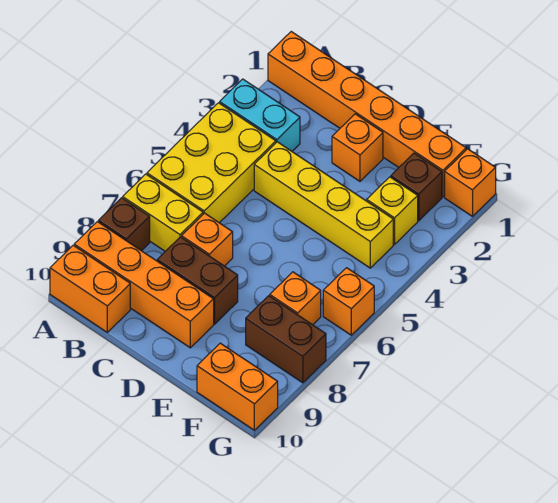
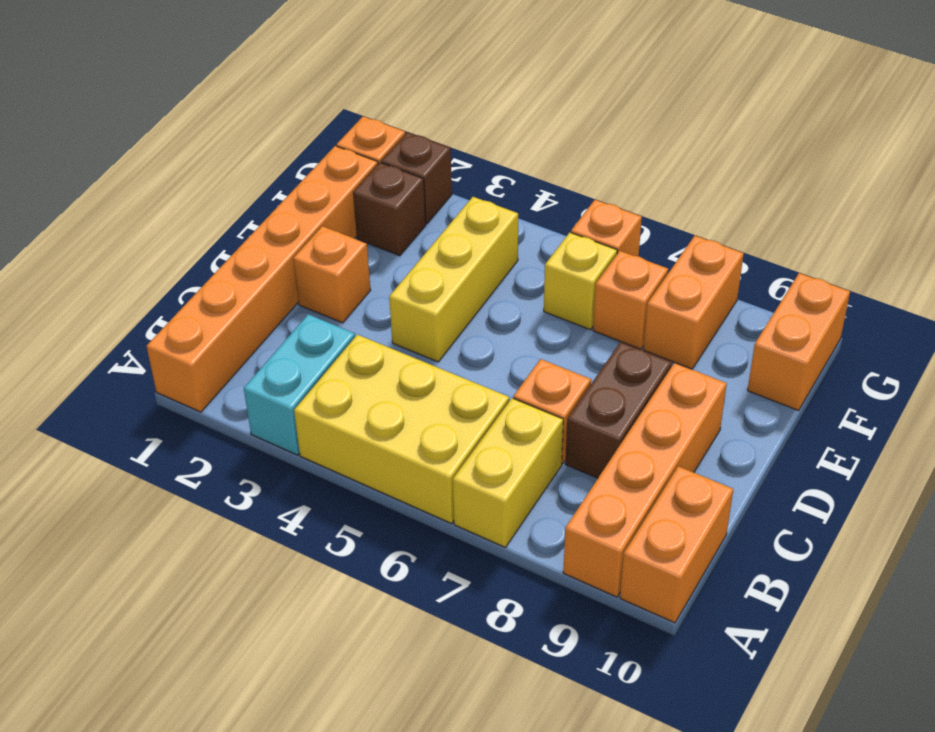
brown 1x1 brick [98,198,150,251] -> brown 1x1 brick moved to [381,132,452,224]
yellow 1x4 brick [254,142,393,268] -> yellow 1x3 brick [389,197,518,362]
yellow 1x1 brick [367,177,418,244] -> yellow 1x1 brick moved to [544,233,617,330]
brown 1x2 brick [246,296,326,383] -> orange 1x2 brick [643,236,744,369]

